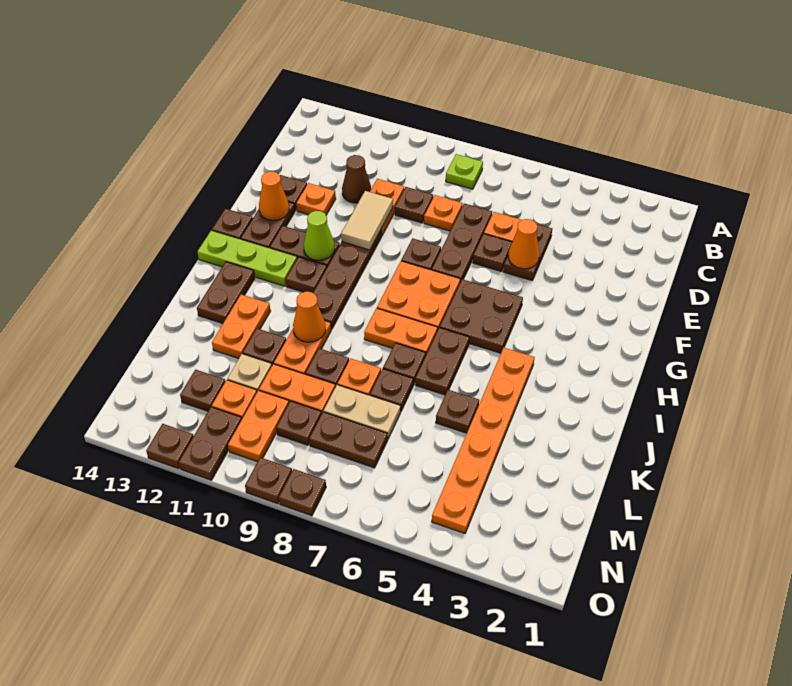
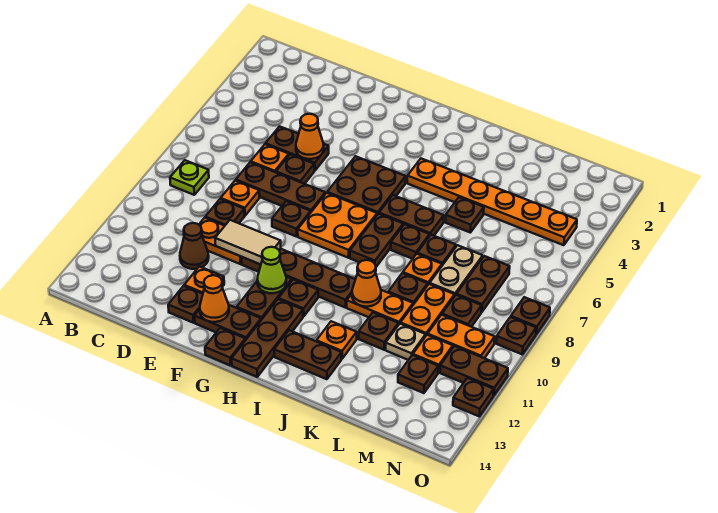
lime 1x3 plate [198,230,297,286] -> brown 1x3 plate [232,299,303,377]
orange 1x2 plate [364,308,438,354] -> brown 1x2 plate [350,214,403,267]
orange 1x2 plate [212,294,270,359] -> orange 1x1 plate [316,321,357,359]

